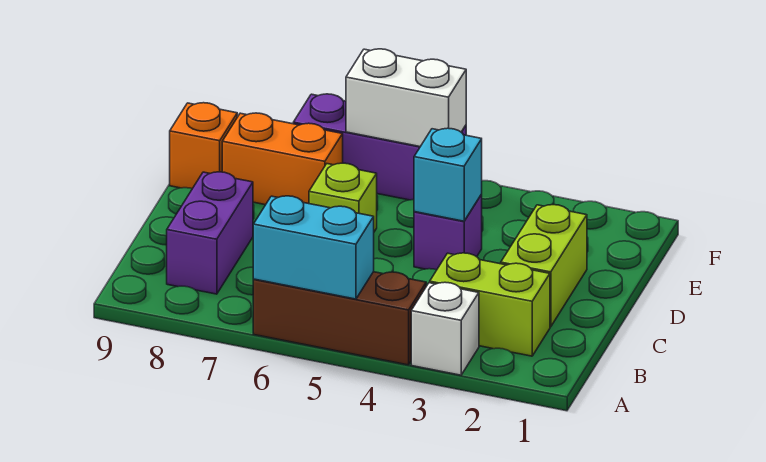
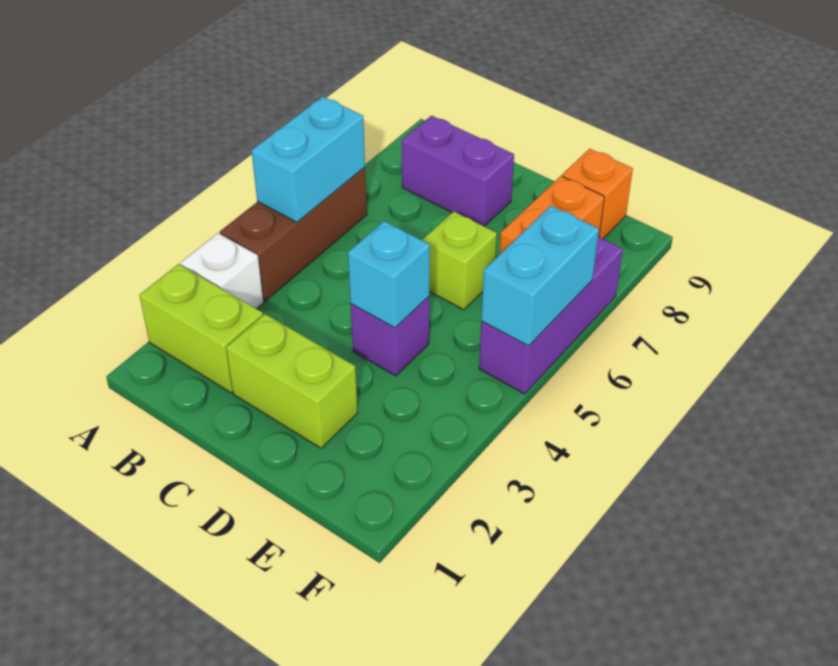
lime 1x2 brick [430,253,550,356] -> lime 1x2 brick turned to [139,264,263,393]
white 1x2 brick [346,49,466,147] -> cyan 1x2 brick [481,206,599,346]

